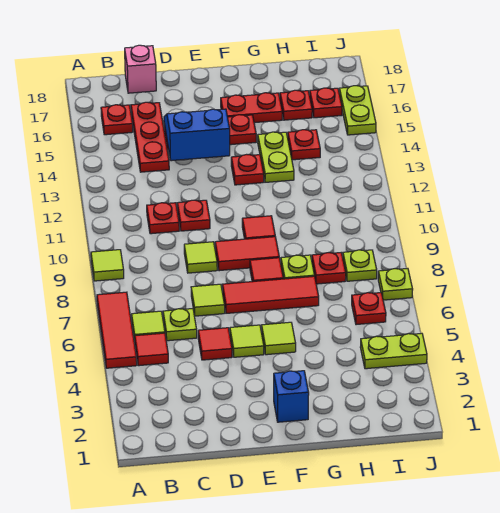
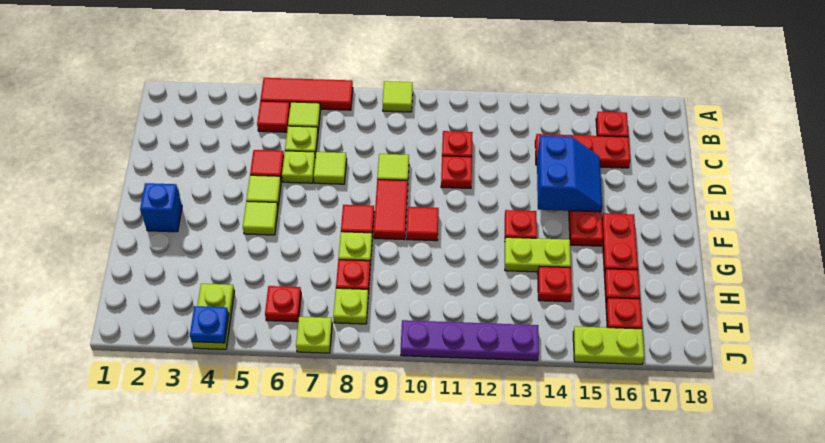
pink 1x1 brick [125,45,156,93] -> none
none -> lime 1x1 plate [282,151,315,183]
red 1x3 tile [222,276,319,313] -> none
none -> blue 1x1 plate [190,306,229,343]
none -> purple 1x4 plate [401,320,539,361]

